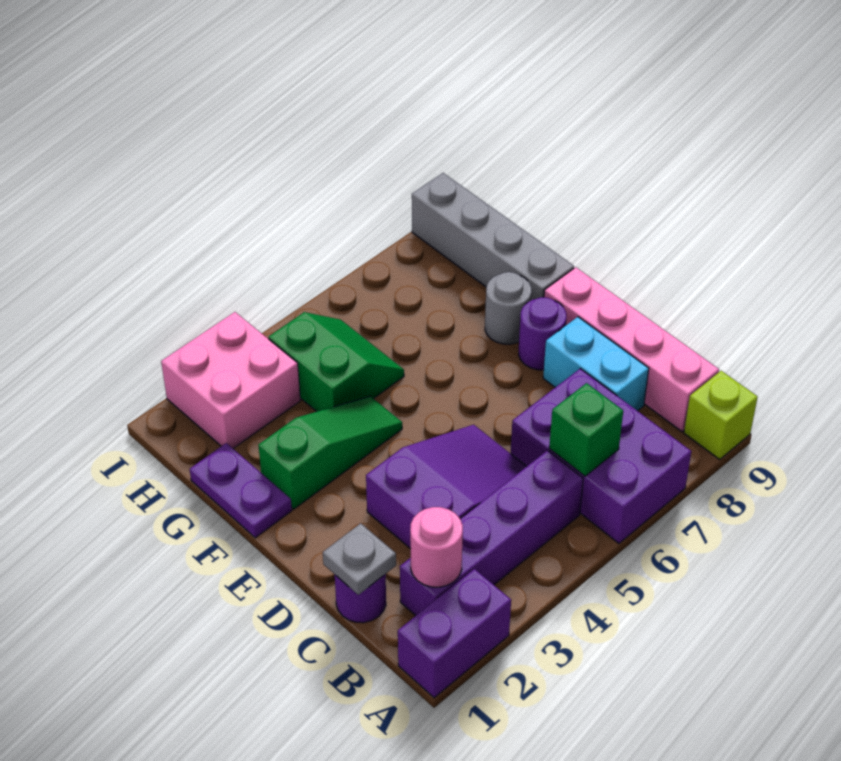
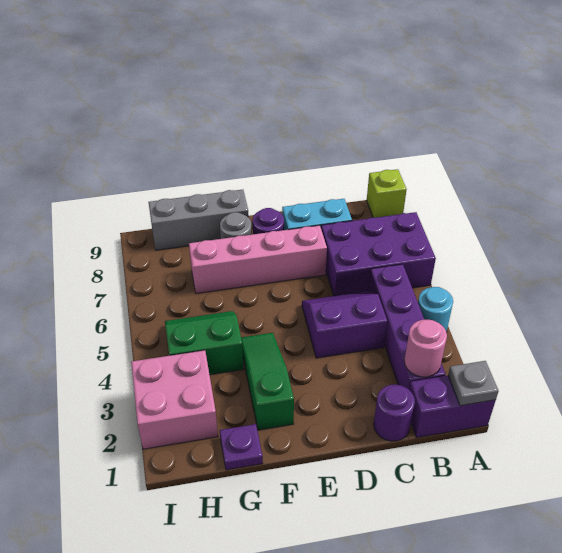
purple 1x2 brick [398,569,511,698] -> purple 1x2 brick turned to [409,376,496,438]
none -> cyan 1x1 round brick [418,287,453,332]
green 1x1 brick [549,383,623,476] -> none
pink 1x4 brick [544,267,719,432] -> pink 1x4 brick moved to [189,225,327,294]
grey 1x1 plate [323,523,396,595] -> grey 1x1 plate moved to [448,361,499,406]
purple 2x3 slope [366,425,527,549] -> purple 2x2 slope [302,291,387,358]
purple 1x2 plate [190,443,292,538] -> purple 1x1 plate [220,424,263,470]
grey 1x4 brick [412,173,574,300] -> grey 1x3 brick [149,190,249,250]

